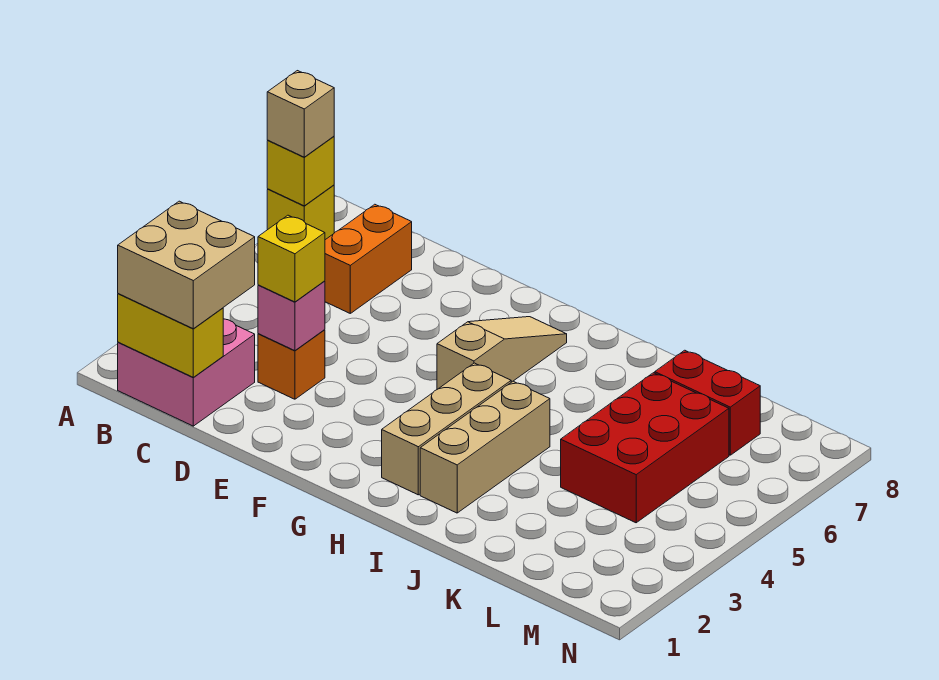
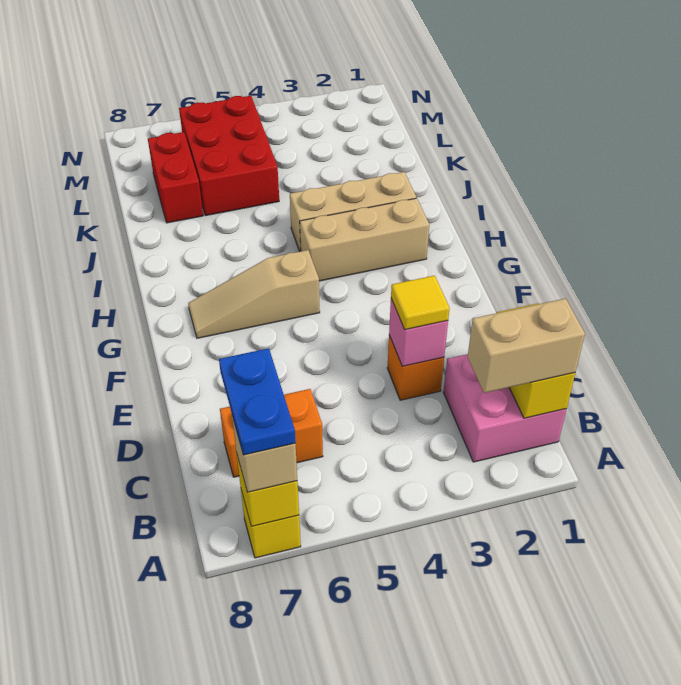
none -> blue 1x2 plate [219,348,296,455]
tan 2x2 brick [118,201,255,329] -> tan 1x2 brick [468,298,585,393]
yellow 1x1 brick [258,215,325,302] -> yellow 1x1 tile [391,276,450,330]
red 2x3 brick [561,373,729,523] -> red 2x3 brick turned to [179,96,279,216]

